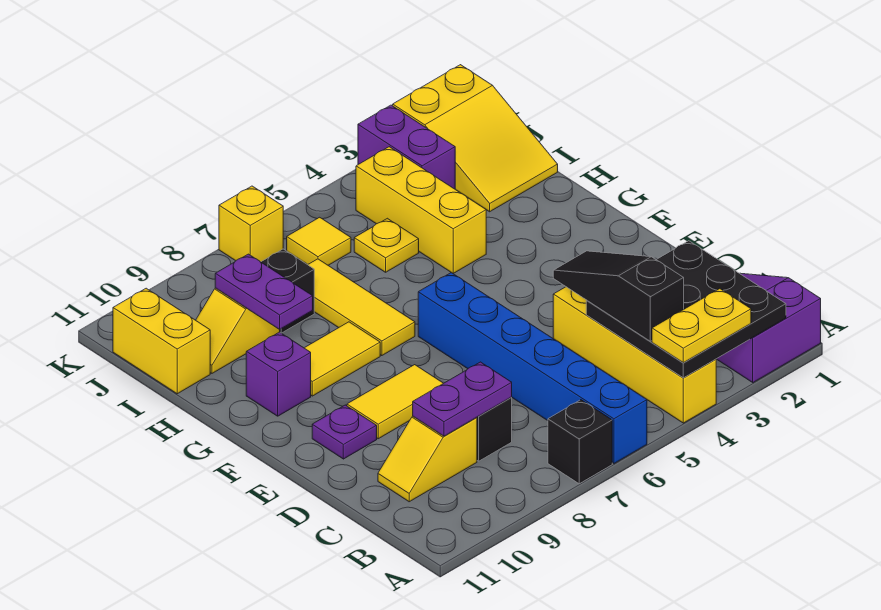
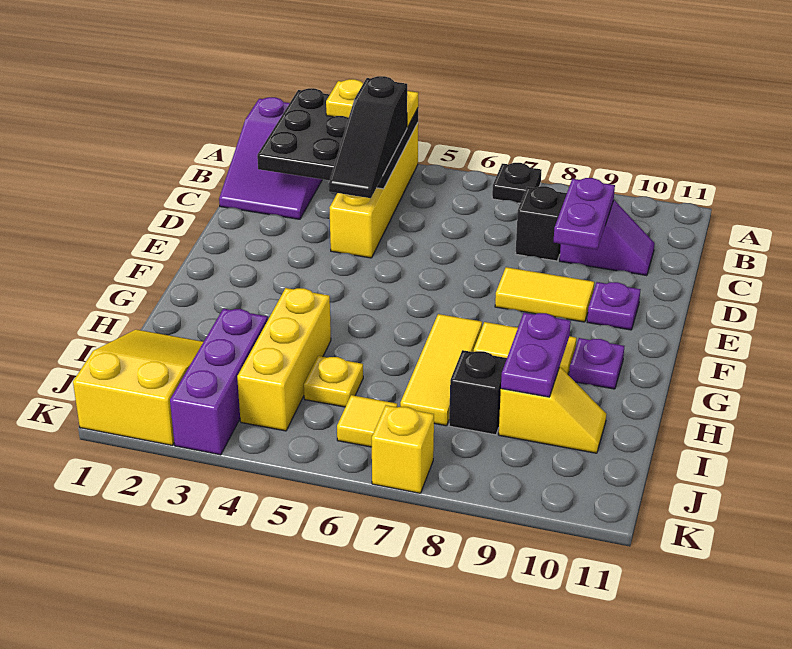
blue 1x6 brick [418,273,647,463] -> none
black 1x1 brick [548,400,612,484] -> black 1x1 plate [492,163,542,203]
purple 1x2 plate [413,362,512,436] -> purple 1x2 plate turned to [553,178,615,249]
yellow 1x2 slope [378,417,477,502] -> purple 1x2 slope [560,200,655,276]
purple 1x1 brick [246,332,311,416] -> purple 1x1 plate [569,338,624,389]
yellow 1x2 brick [113,288,210,394] -> none
purple 1x2 brick [358,105,455,189] -> purple 1x3 brick [170,309,268,455]

